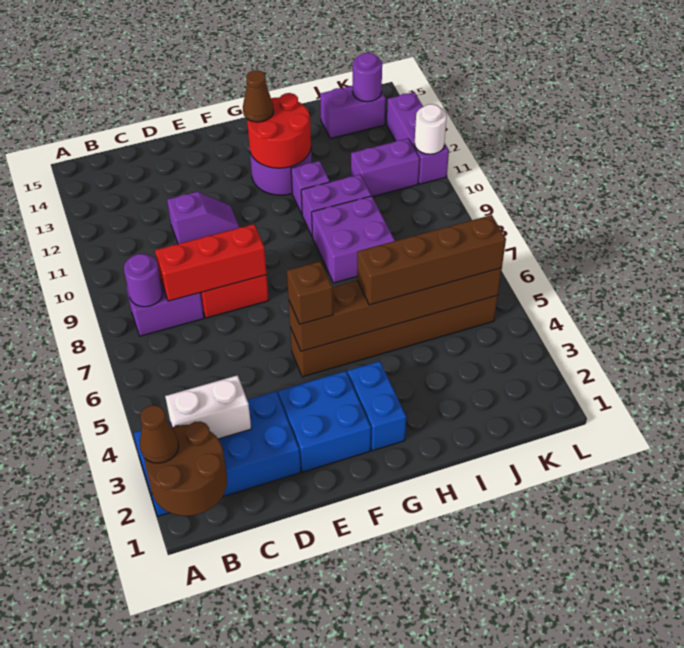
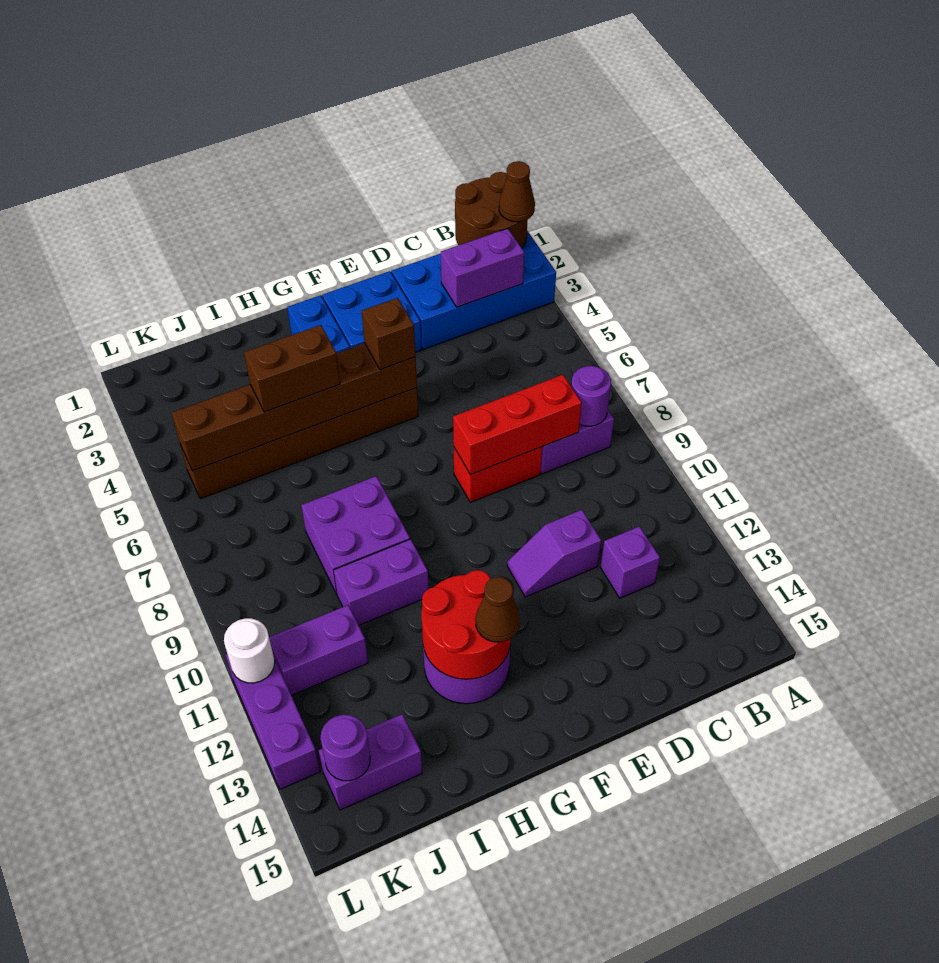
white 1x2 brick [165,375,251,439] -> purple 1x2 brick [441,228,524,307]
brown 1x4 brick [357,215,506,305] -> brown 1x2 brick [244,325,340,412]
purple 1x1 brick [291,161,330,214] -> purple 1x1 brick moved to [600,526,660,598]

